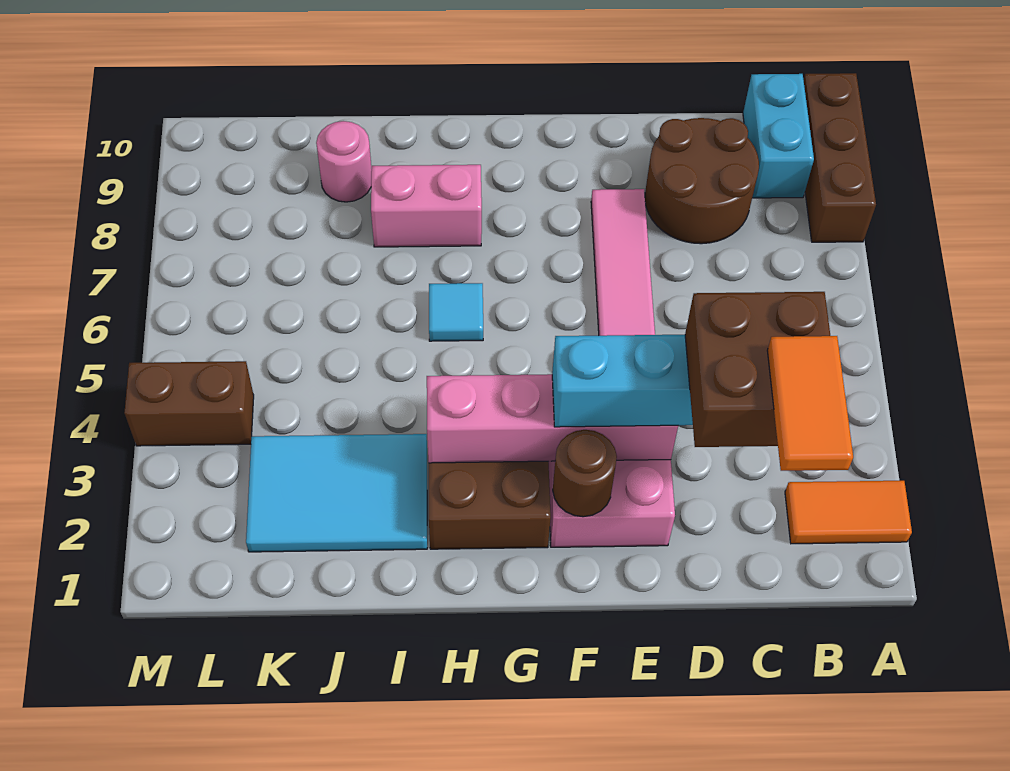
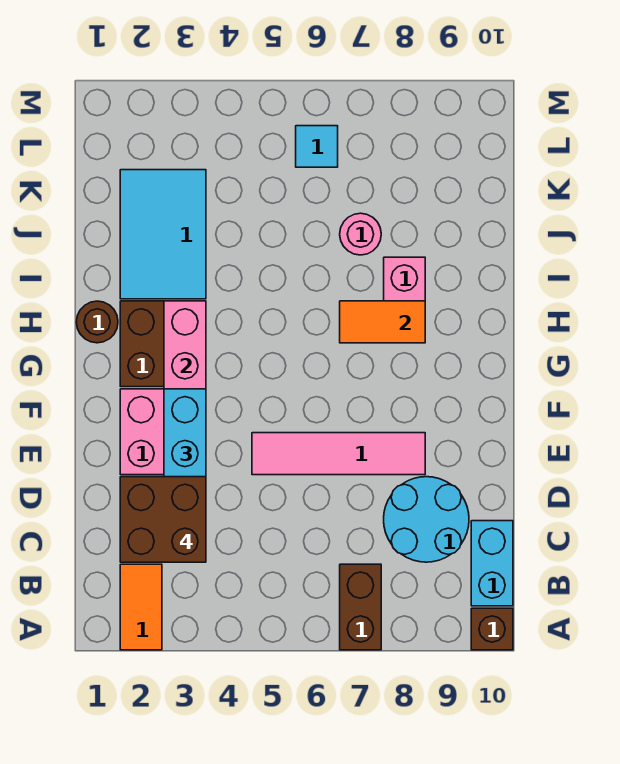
brown 1x3 brick [804,73,876,242] -> brown 1x1 brick [471,608,513,650]
cyan 1x2 brick [743,74,814,198] -> cyan 1x2 brick turned to [471,521,513,606]
orange 1x2 tile [767,336,853,471] -> orange 1x2 tile moved to [340,301,425,343]
brown 2x2 round brick [645,118,759,244] -> cyan 2x2 round brick [384,477,469,562]
brown 1x1 round brick [553,430,617,517] -> brown 1x1 round brick moved to [76,301,118,343]
cyan 1x1 tile [429,283,483,341] -> cyan 1x1 tile moved to [296,126,338,167]
pink 1x1 round brick [316,121,372,202] -> pink 1x1 round brick moved to [340,213,381,255]
brown 1x2 brick [124,361,254,446] -> brown 1x2 brick moved to [340,564,381,650]

